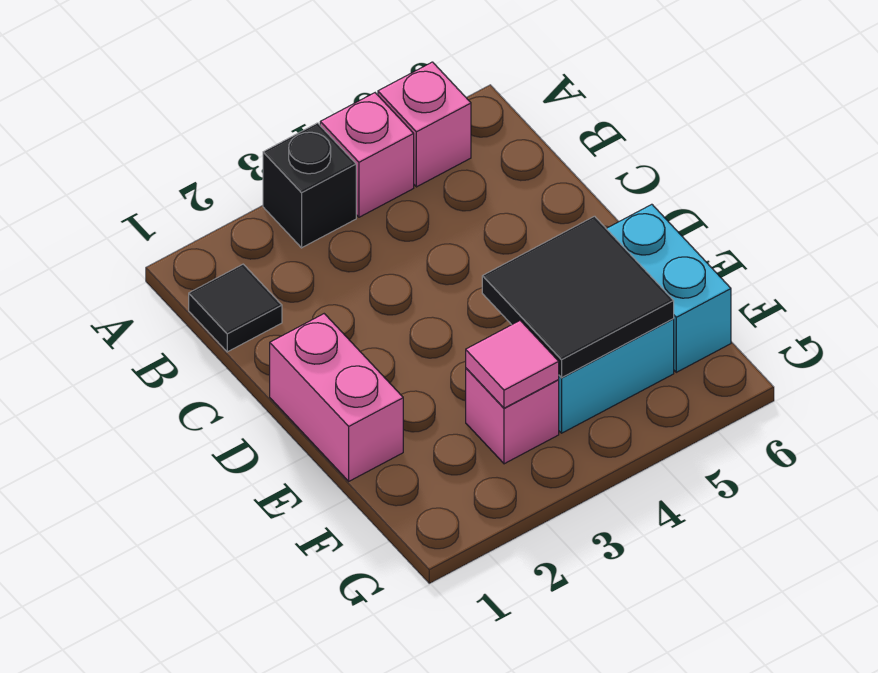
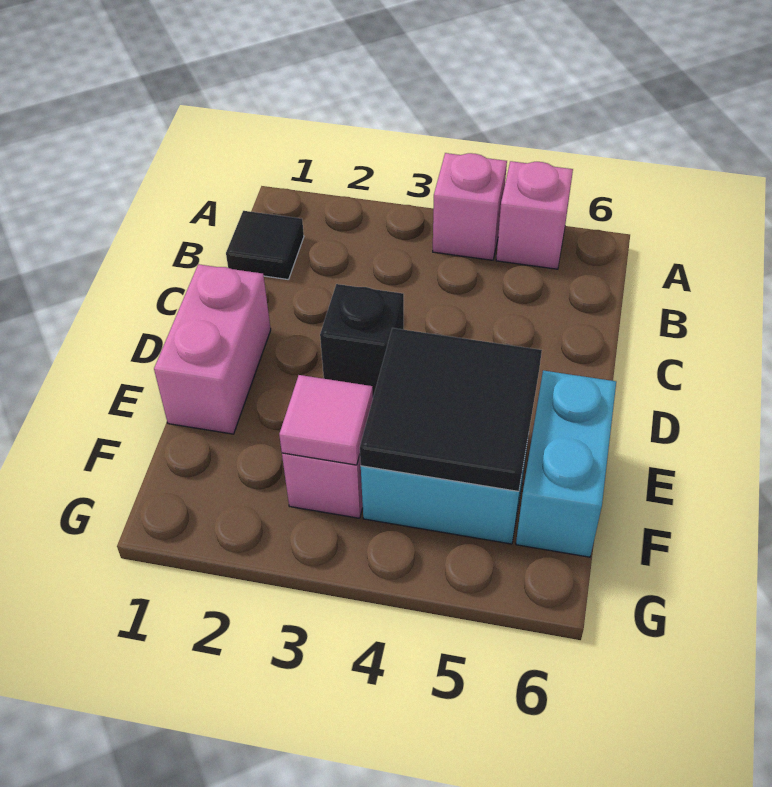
black 1x1 brick [263,123,356,248] -> black 1x1 brick moved to [320,284,404,396]

